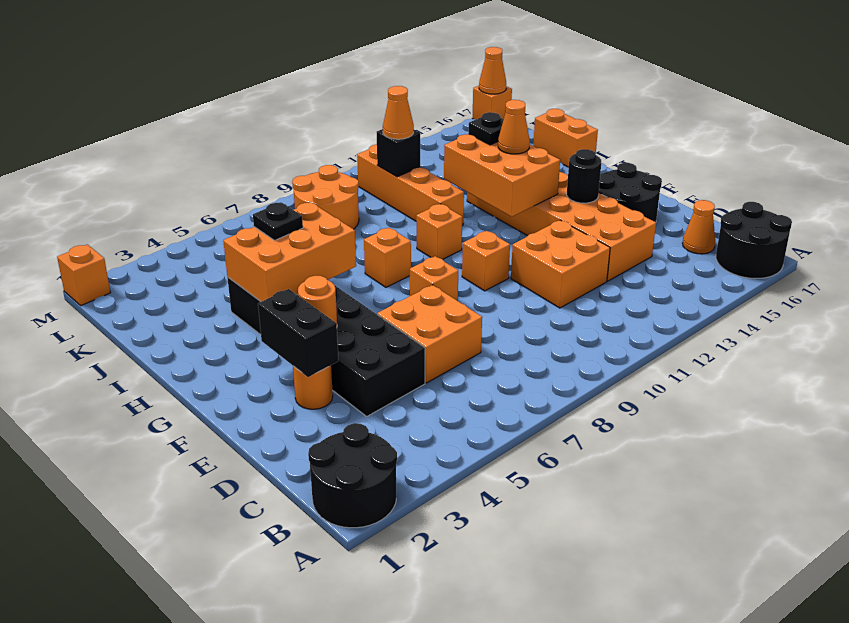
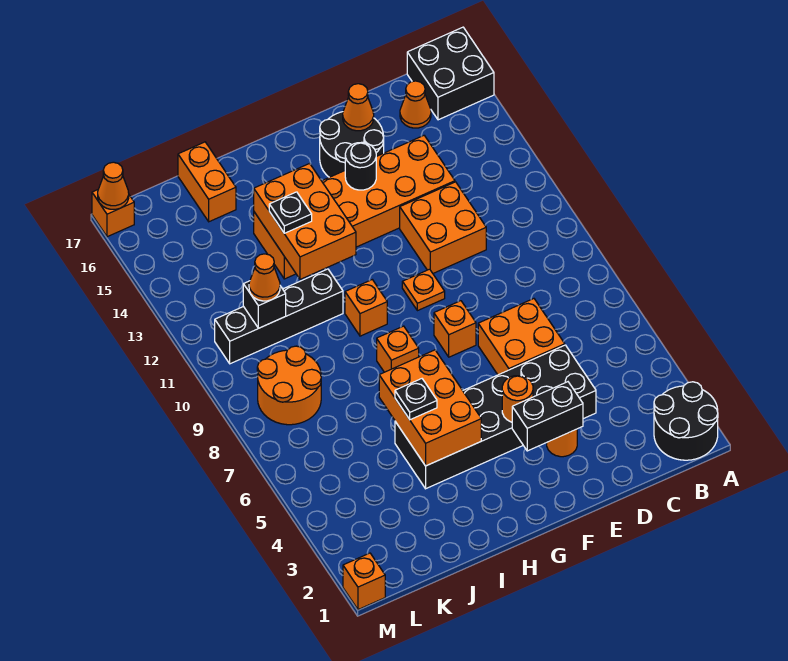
black 2x2 round brick [716,202,792,279] -> black 2x2 brick [407,27,494,120]
orange 1x1 brick [462,231,510,291] -> orange 1x1 plate [402,269,445,311]
orange 2x3 brick [444,134,560,217] -> orange 2x3 brick turned to [254,164,356,279]
orange 1x1 cone [498,100,530,154] -> orange 1x1 cone moved to [343,84,374,131]
orange 1x4 brick [357,144,464,225] -> black 1x4 brick [215,269,343,364]
orange 1x2 brick [533,109,598,167] -> orange 1x2 brick turned to [178,142,236,222]

